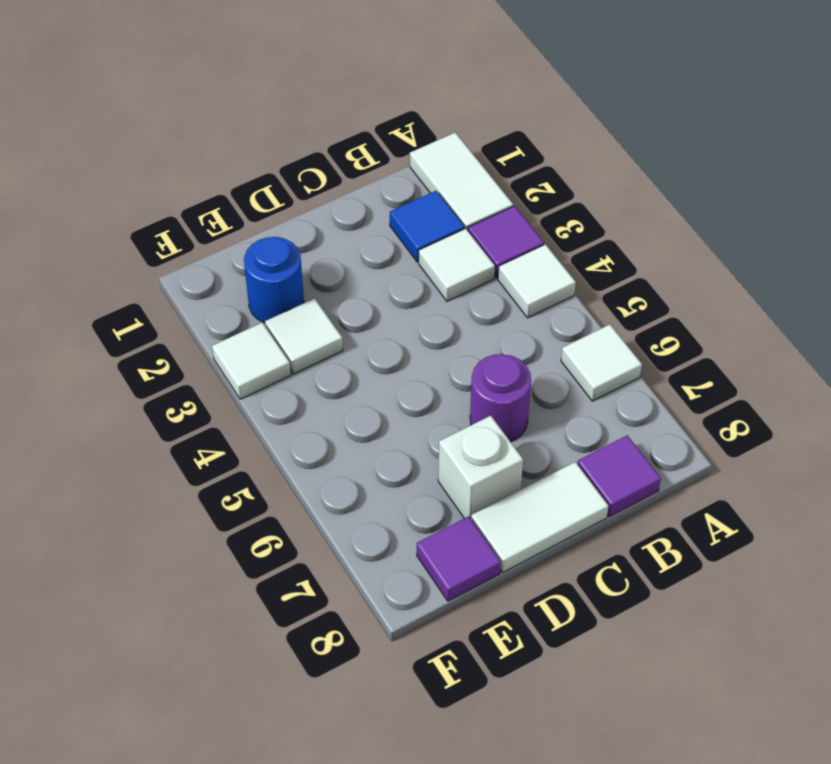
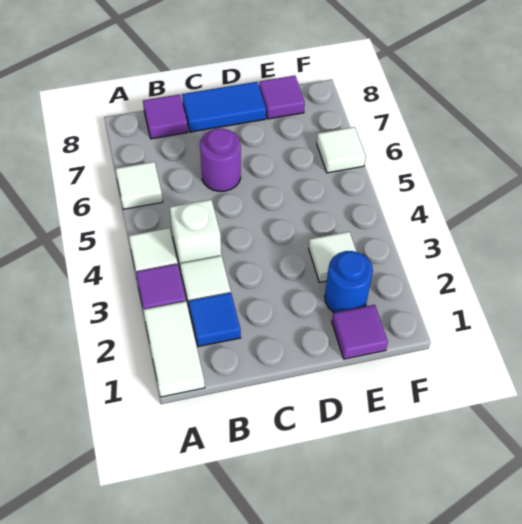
white 1x2 tile [471,462,608,572] -> blue 1x2 tile [182,82,266,132]
white 1x1 brick [438,416,523,519] -> white 1x1 brick moved to [170,200,221,270]
none -> purple 1x1 tile [332,305,388,359]
white 1x1 tile [212,323,291,399] -> white 1x1 tile moved to [317,127,366,173]

